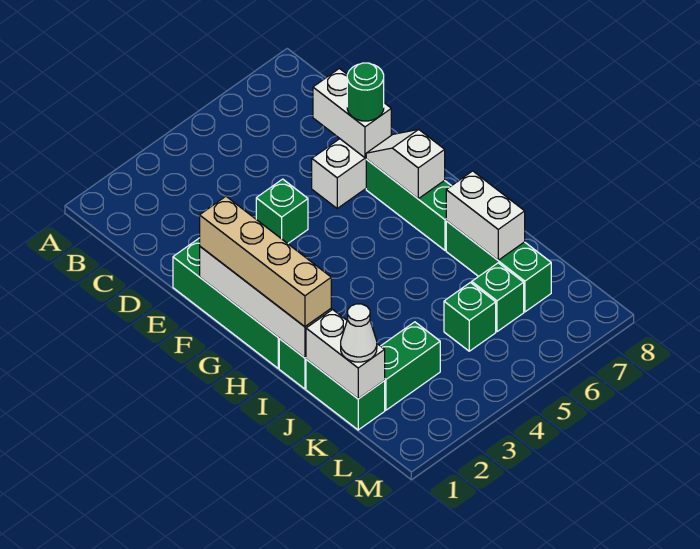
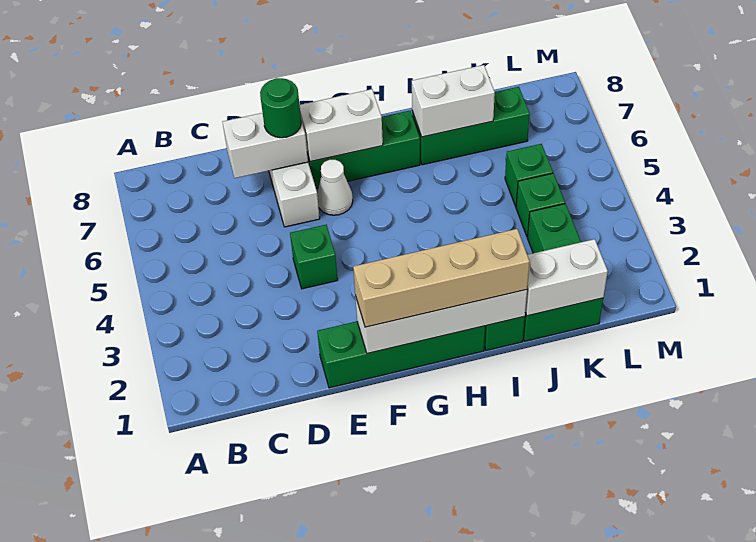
white 1x2 slope [366,129,445,199] -> white 1x2 brick [300,89,383,162]
white 1x1 cone [341,304,377,362] -> white 1x1 cone moved to [317,160,353,215]
green 1x1 brick [472,263,524,332] -> green 1x1 brick moved to [516,173,565,237]

